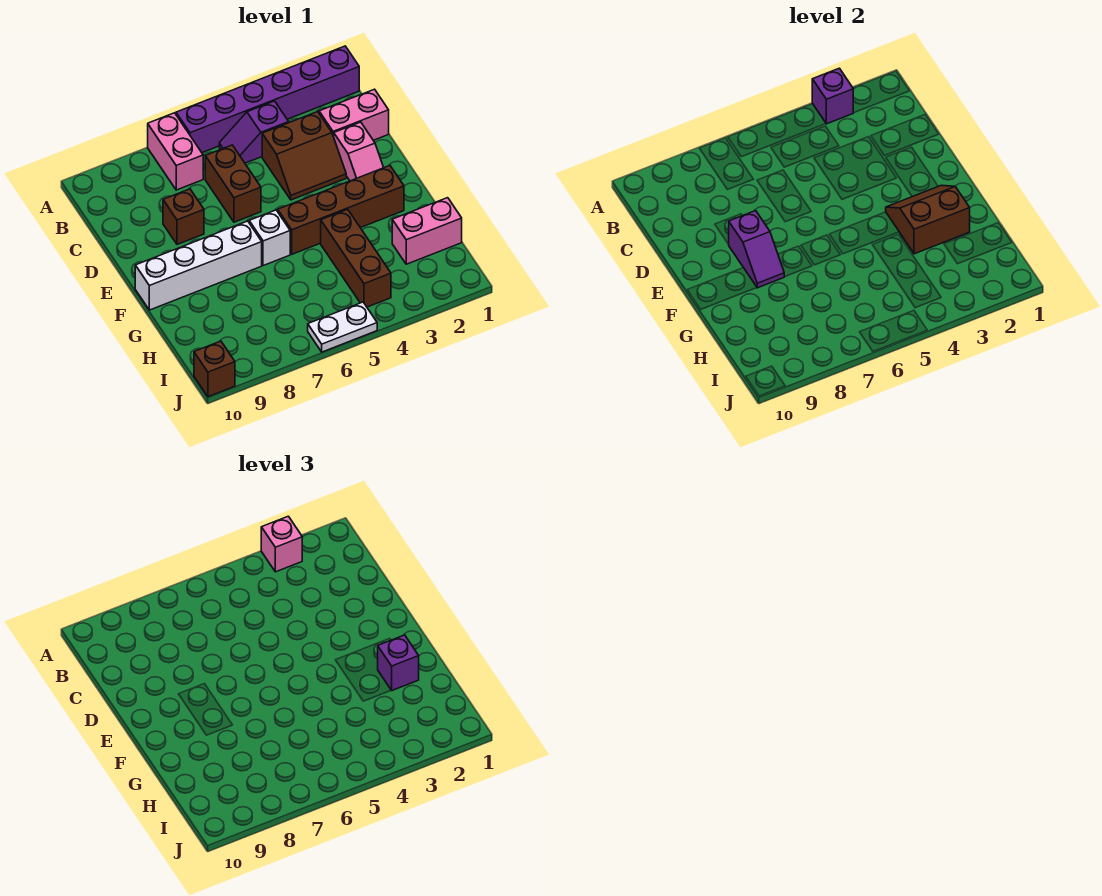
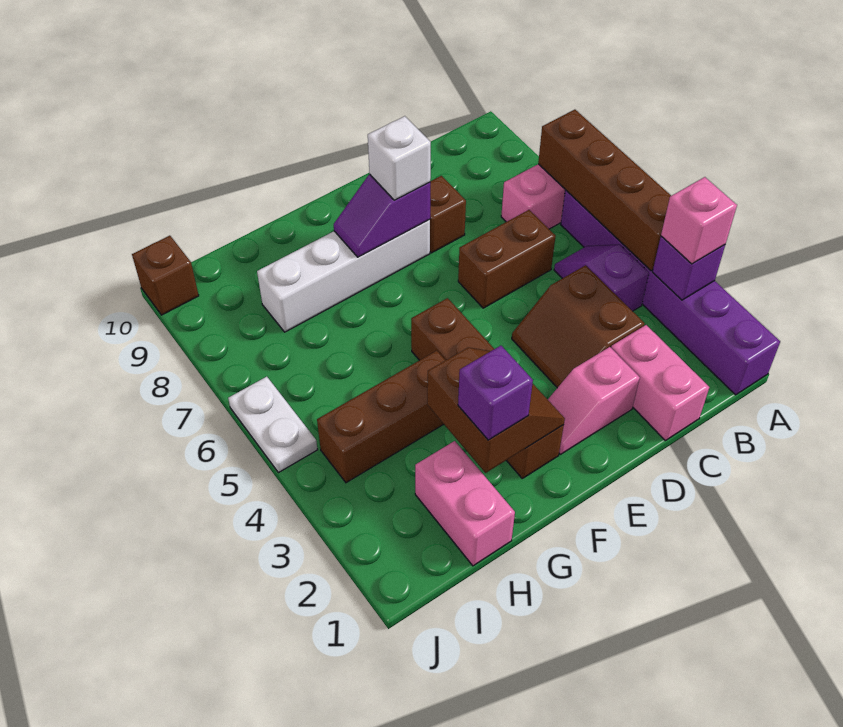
none -> brown 1x4 brick [538,110,671,271]
white 1x1 brick [249,210,290,266] -> white 1x1 brick moved to [368,116,431,200]
white 1x4 brick [135,221,262,310] -> white 1x4 brick turned to [257,220,430,332]

